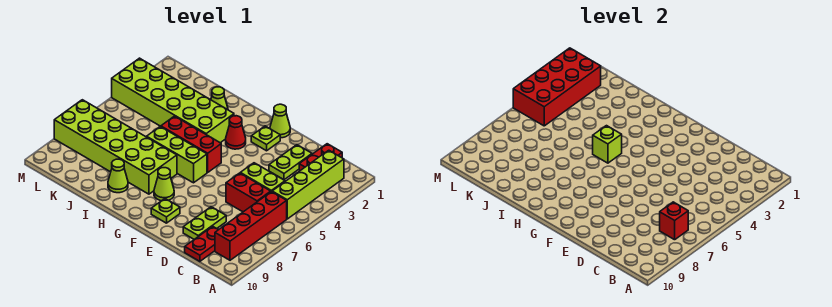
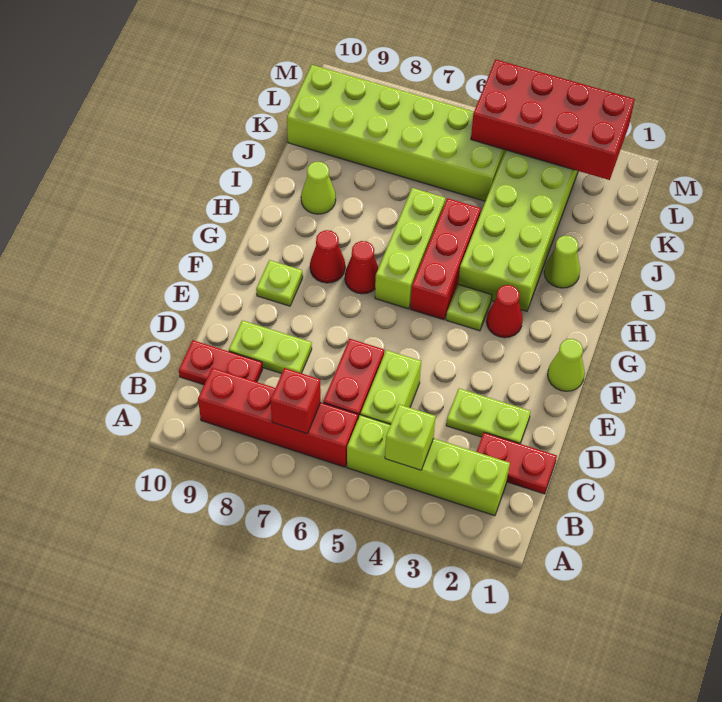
lime 1x1 plate [251,126,280,151] -> lime 1x1 plate moved to [446,284,492,331]
none -> red 1x1 cone [345,241,378,294]
lime 1x1 cone [154,168,174,201] -> red 1x1 cone [310,230,345,283]
lime 1x1 brick [593,126,622,163] -> lime 1x1 brick moved to [385,404,436,470]
lime 2x6 brick [54,100,177,194] -> lime 2x6 brick turned to [287,65,505,201]

